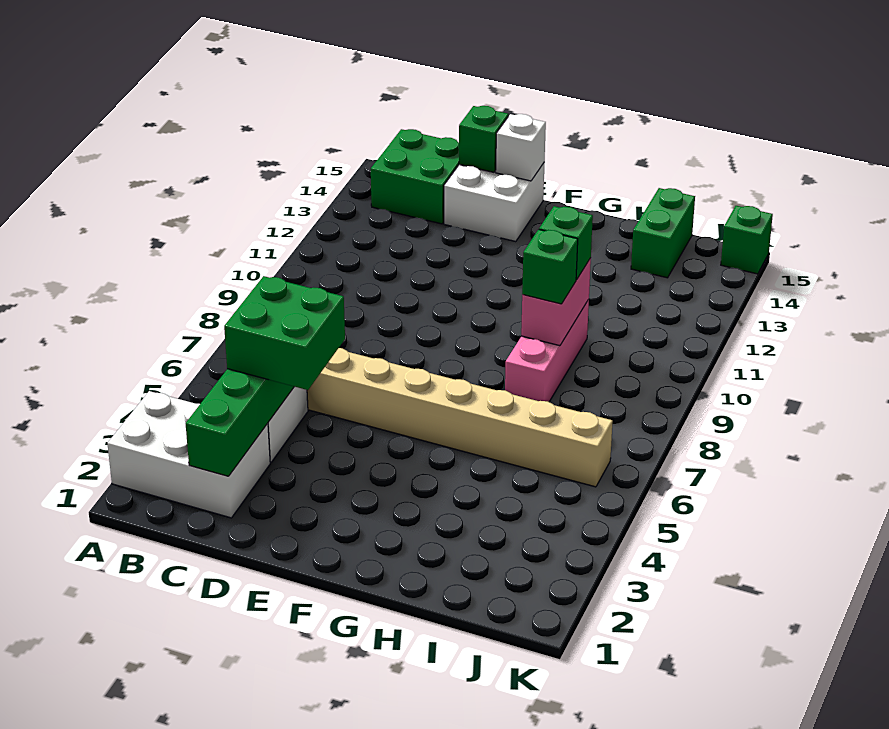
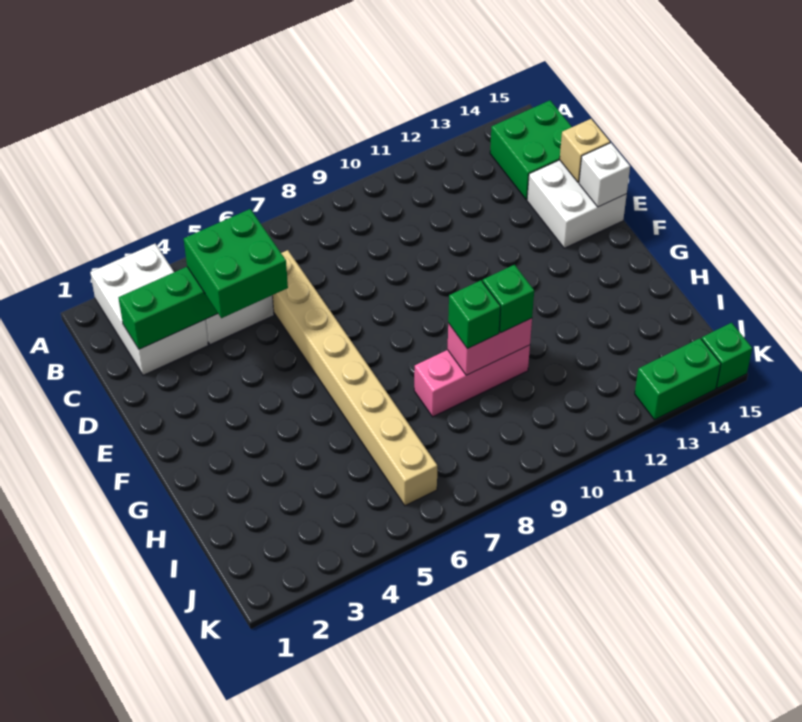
green 1x1 brick [459,106,508,172] -> tan 1x1 brick [560,119,610,182]
green 1x2 brick [631,188,695,278] -> green 1x2 brick moved to [635,338,721,420]

